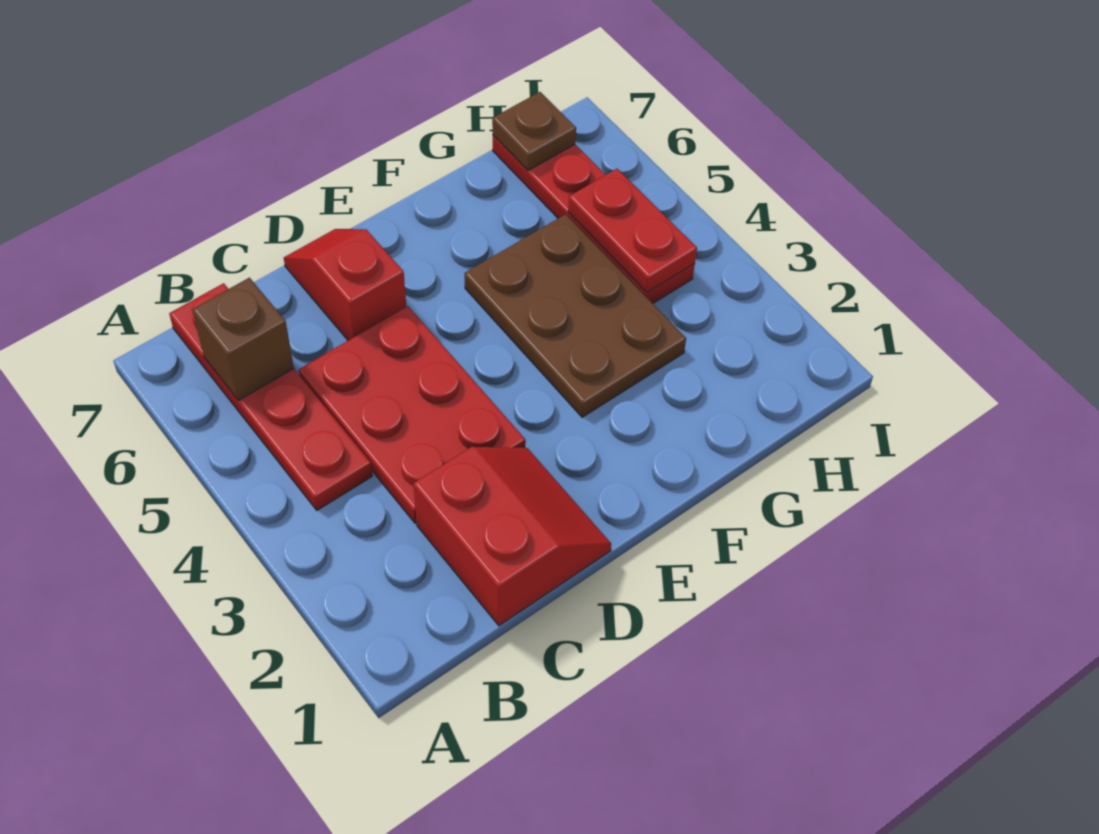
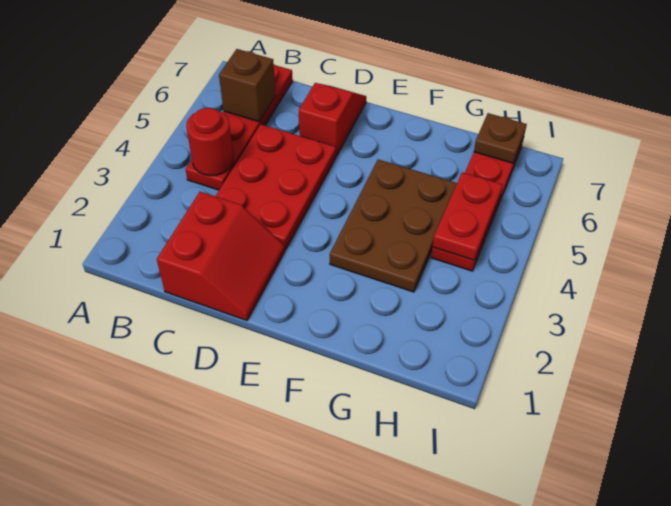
none -> red 1x1 round brick [186,108,234,176]

